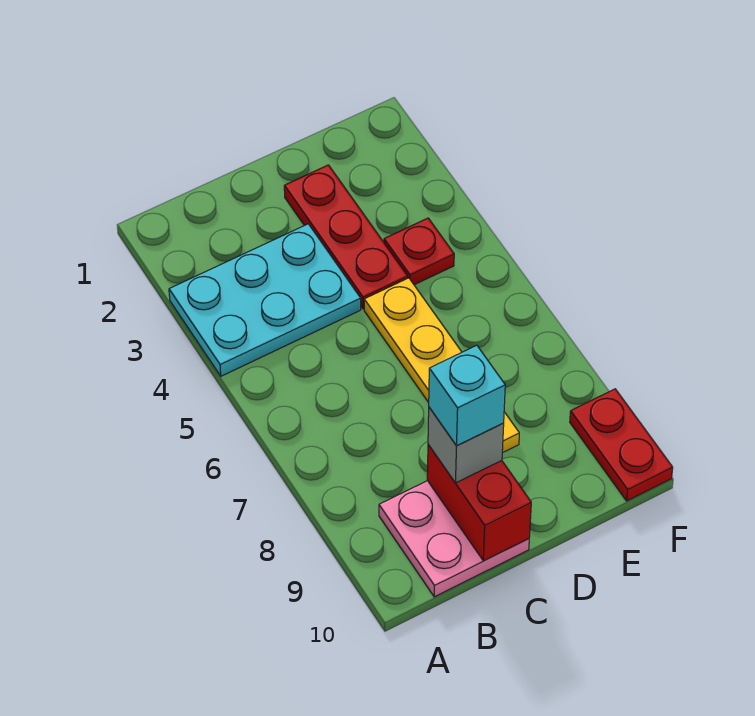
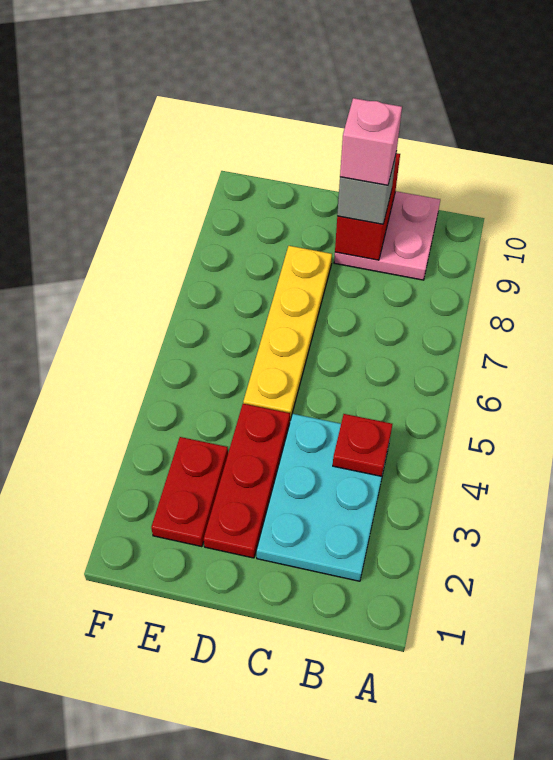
cyan 2x3 plate [169,224,361,376] -> cyan 2x3 plate turned to [256,414,390,581]
cyan 1x1 brick [429,345,505,446] -> pink 1x1 brick [340,98,402,185]
red 1x1 plate [384,218,454,285] -> red 1x1 plate moved to [333,414,392,476]
red 1x2 plate [570,389,673,501] -> red 1x2 plate moved to [151,437,228,547]

